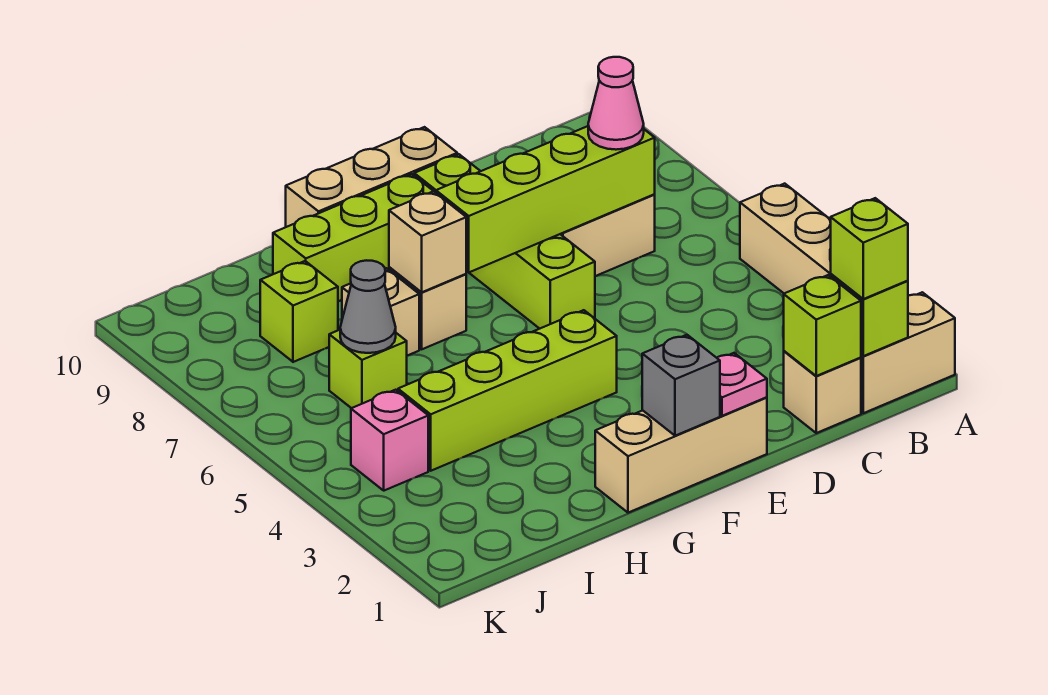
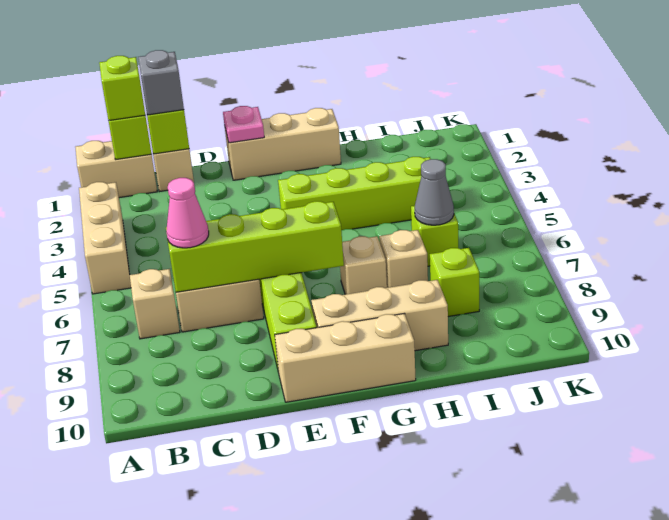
grey 1x1 brick [642,335,720,436] -> grey 1x1 brick moved to [138,50,184,115]
lime 1x3 brick [273,174,433,301] -> tan 1x3 brick [311,280,448,351]
tan 1x1 brick [389,191,466,292] -> tan 1x1 brick moved to [130,269,180,339]
pink 1x1 brick [351,390,428,491] -> none

